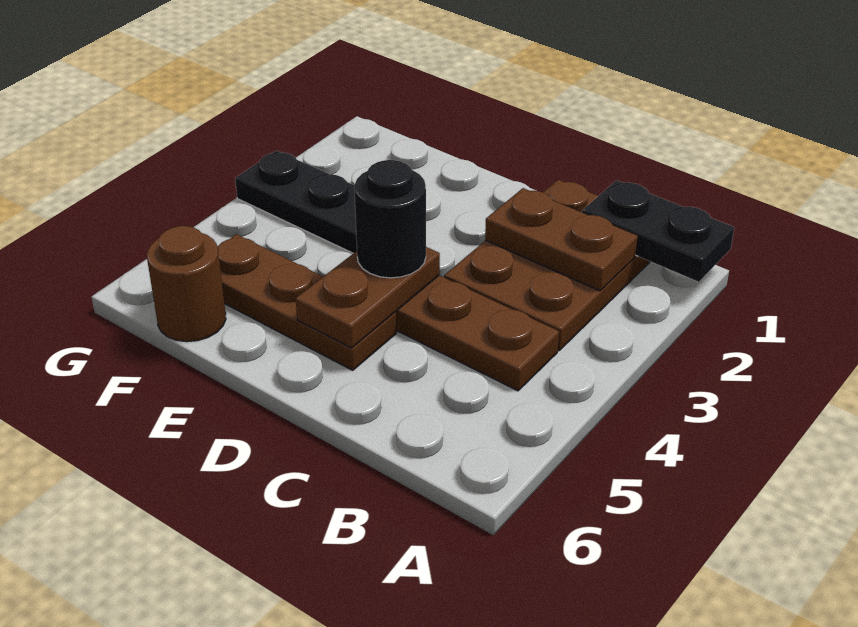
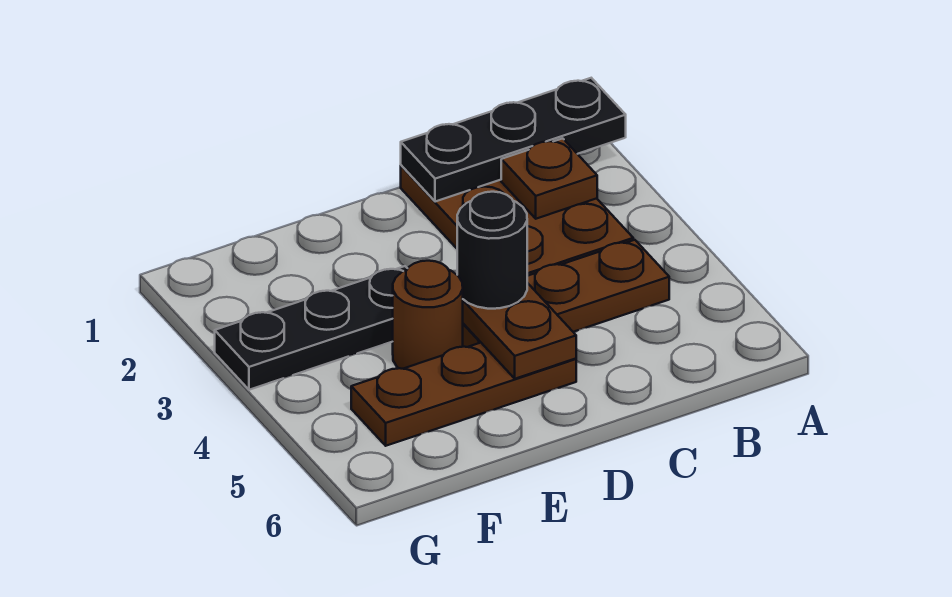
black 1x2 plate [582,180,734,282] -> black 1x3 plate [401,78,626,202]
brown 1x2 plate [485,188,638,291] -> brown 1x1 plate [501,138,597,219]
brown 1x1 round brick [147,226,226,342] -> brown 1x1 round brick moved to [393,261,463,369]

